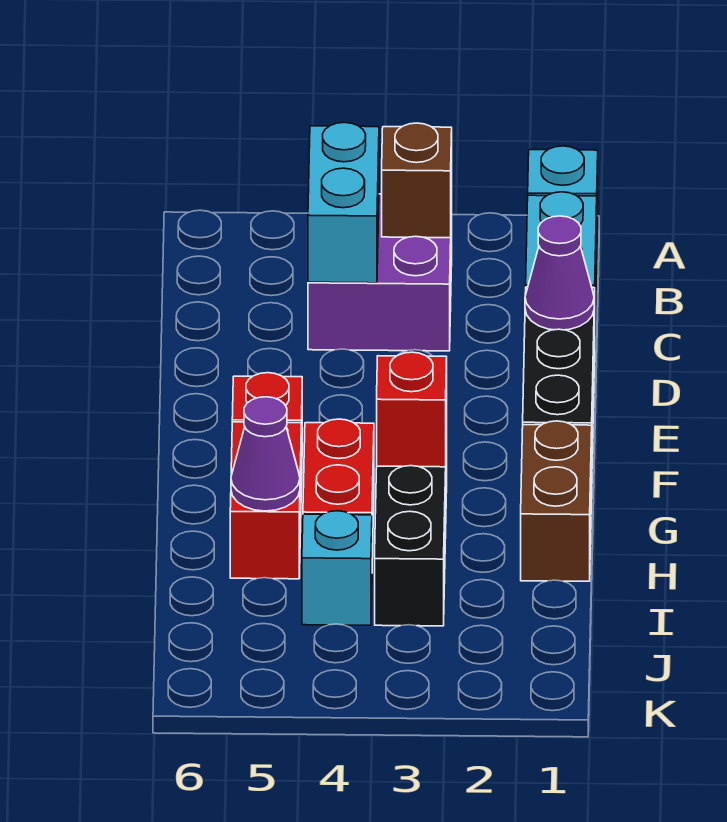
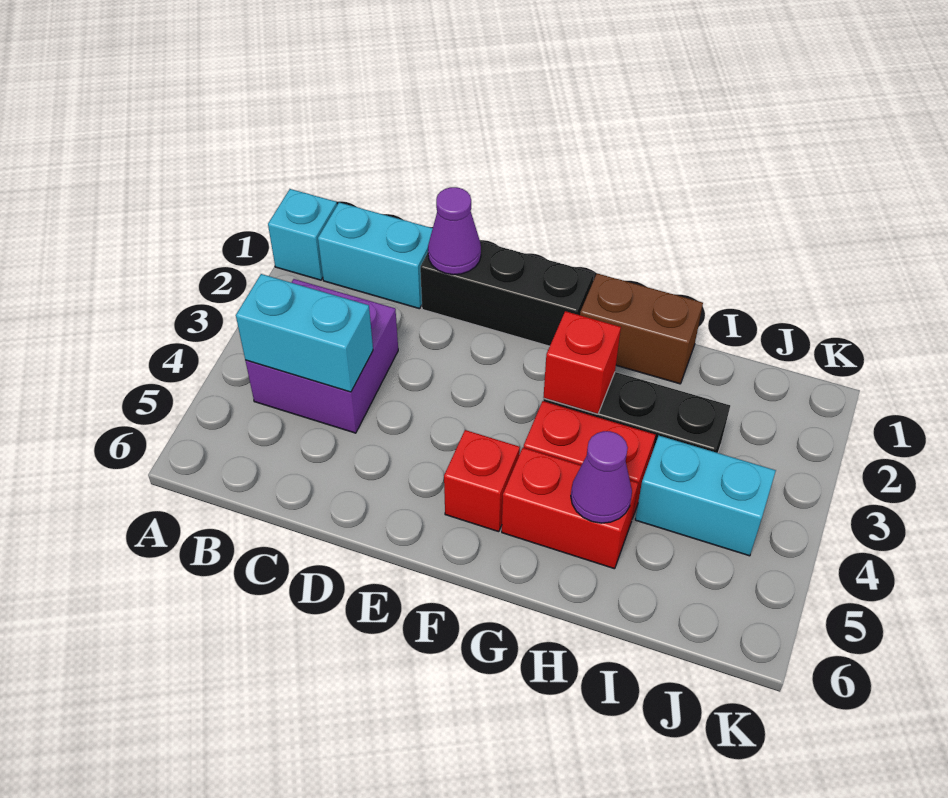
brown 1x1 brick [382,123,452,238] -> none
cyan 1x1 brick [302,511,372,625] -> cyan 1x2 brick [635,436,776,556]

